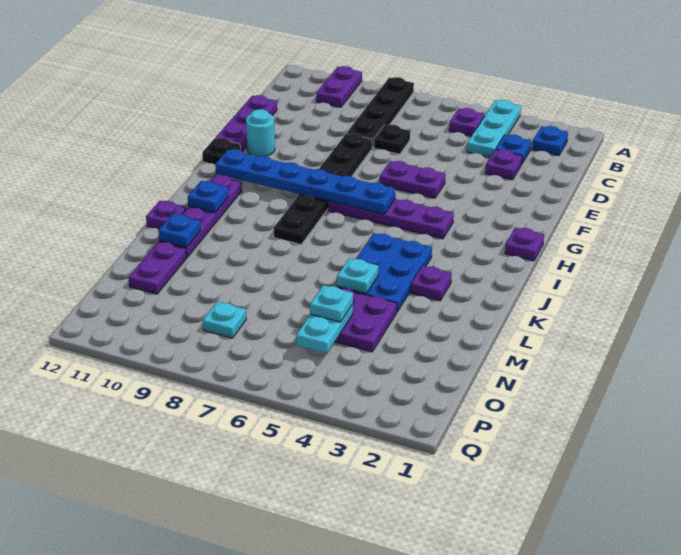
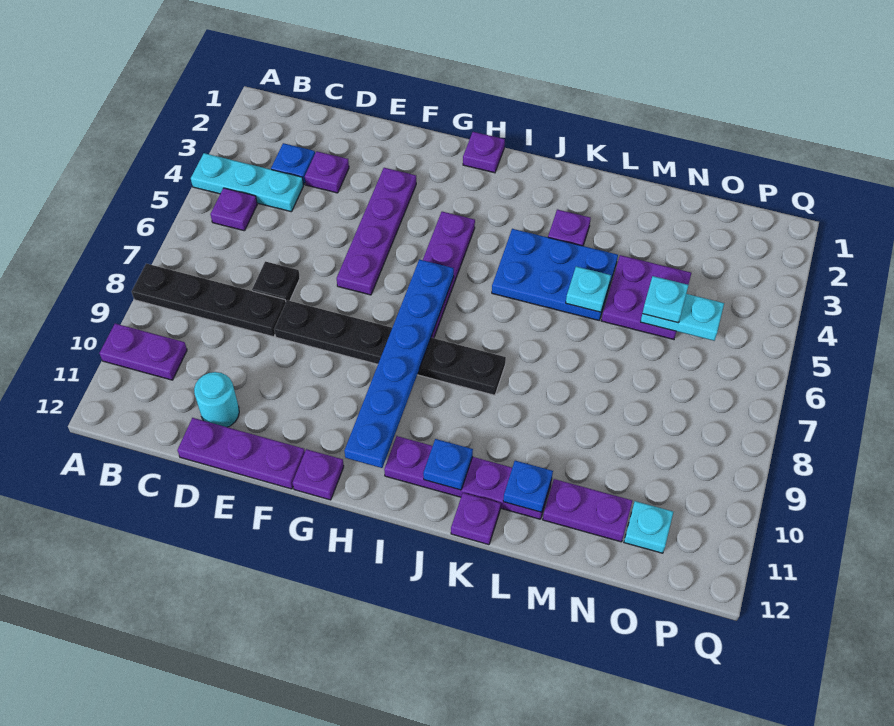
blue 1x1 plate [532,126,568,156] -> none
purple 1x2 plate [380,161,445,198] -> purple 1x4 plate [337,168,416,295]
cyan 1x1 round brick [246,109,275,156] -> cyan 1x1 round brick moved to [194,372,239,427]
black 1x1 plate [202,138,240,164] -> purple 1x1 plate [293,449,344,500]
cyan 1x1 plate [203,302,246,338] -> cyan 1x1 plate moved to [624,501,673,553]

